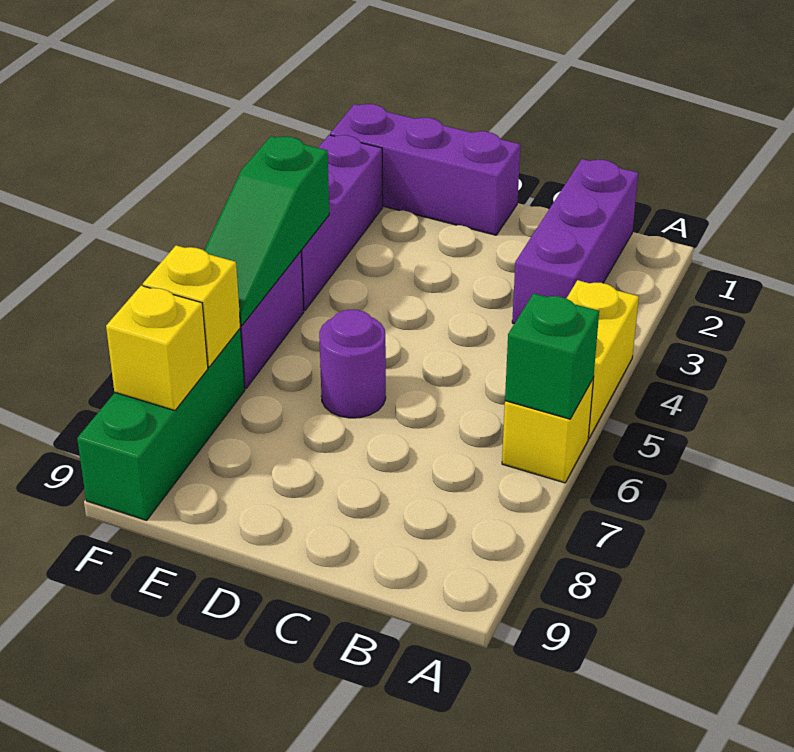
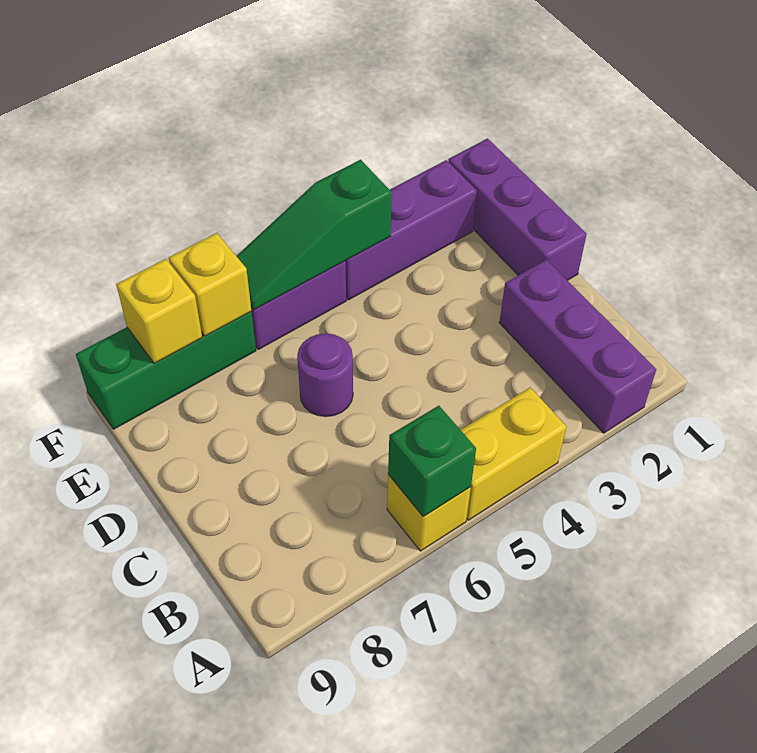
purple 1x3 brick [512,159,638,324] -> purple 1x3 brick turned to [499,260,656,433]

